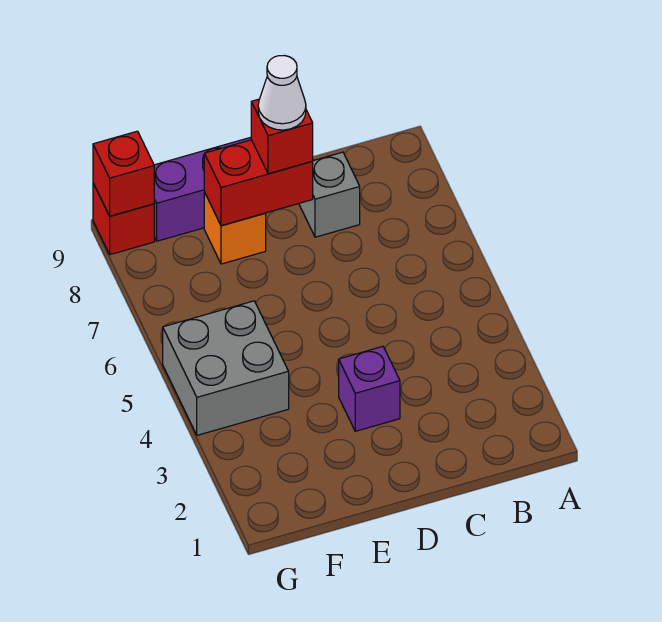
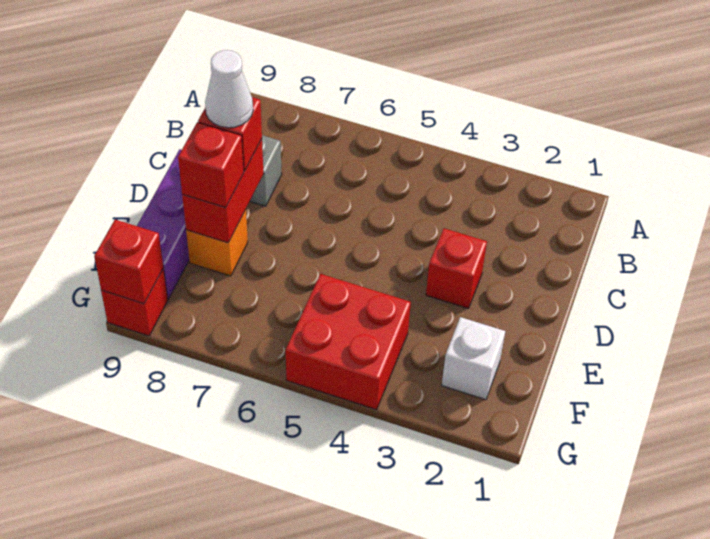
purple 1x1 brick [339,346,400,431] -> red 1x1 brick [426,228,487,308]
none -> red 1x1 brick [178,122,244,208]
none -> white 1x1 brick [442,317,505,400]
grey 2x2 brick [163,301,289,435] -> red 2x2 brick [286,274,411,410]

